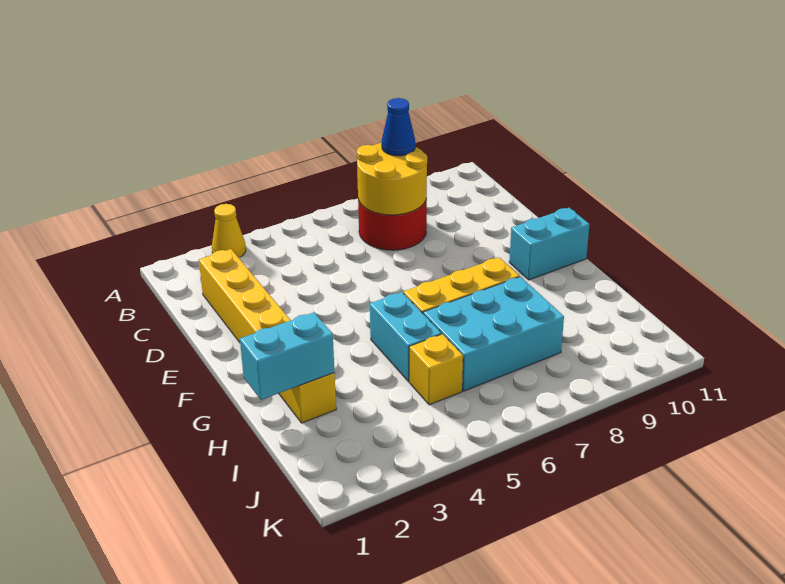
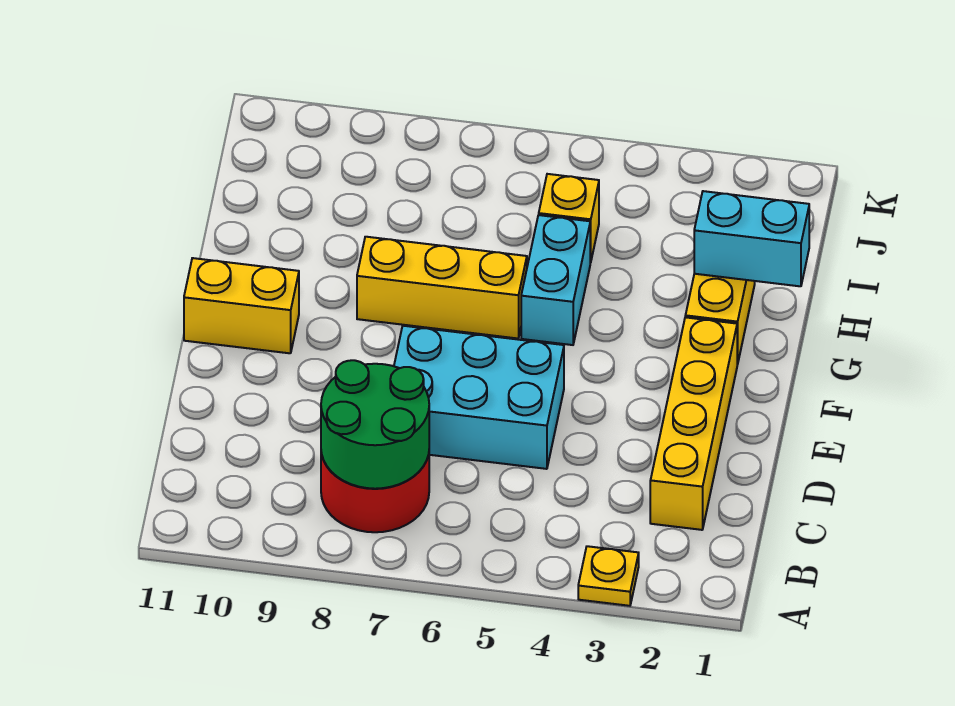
yellow 1x1 cone [212,204,246,258] -> yellow 1x1 plate [578,546,639,606]
yellow 2x2 round brick [357,143,427,215] -> green 2x2 round brick [321,360,429,489]
blue 1x1 cone [382,98,415,156] -> none
cyan 1x2 brick [509,208,590,280] -> yellow 1x2 brick [184,258,299,353]
cyan 2x3 brick [423,277,564,391] -> cyan 2x3 brick moved to [394,326,564,469]

